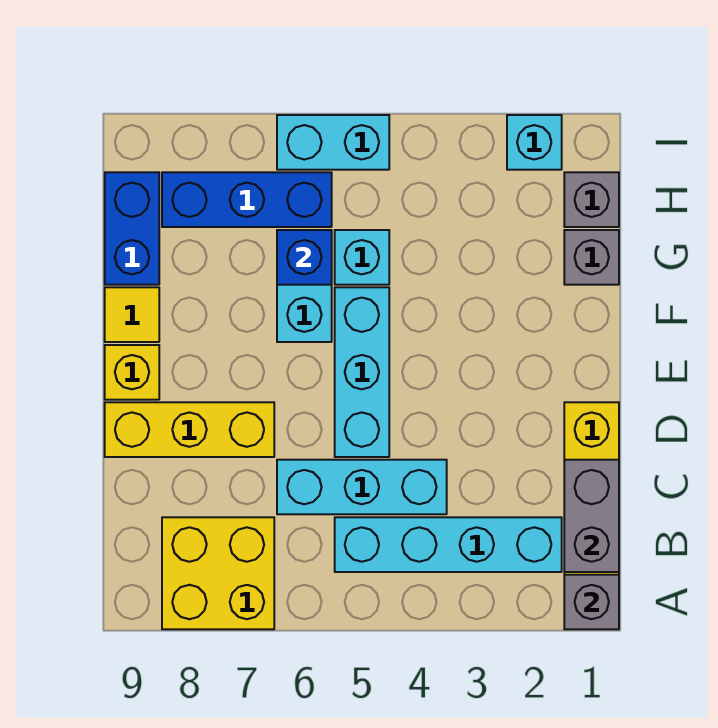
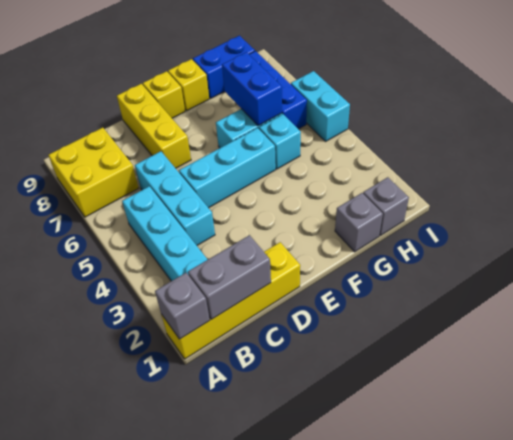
yellow 1x1 tile [105,287,159,342] -> yellow 1x1 brick [168,59,209,111]
blue 1x1 brick [277,230,332,285] -> blue 1x2 brick [222,52,282,126]
cyan 1x1 brick [507,115,562,170] -> none

